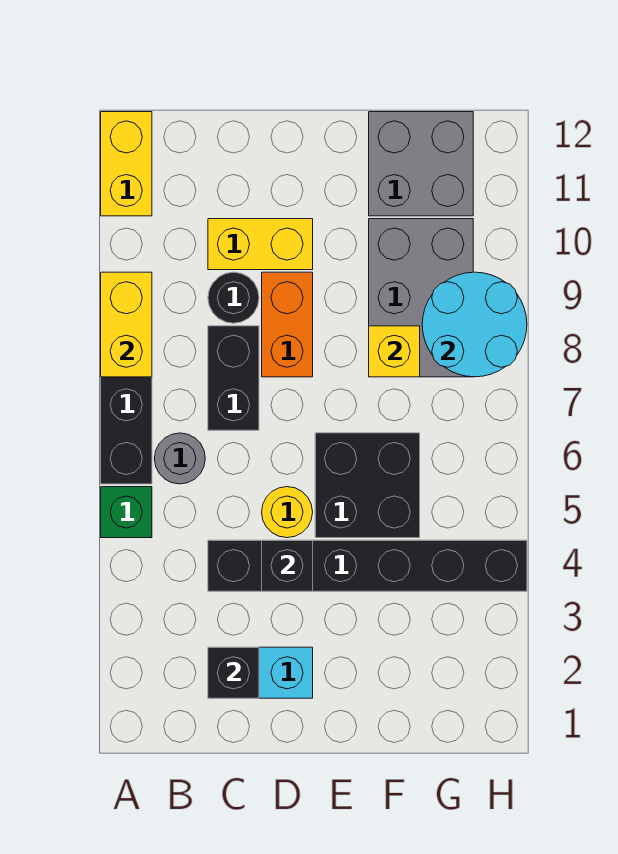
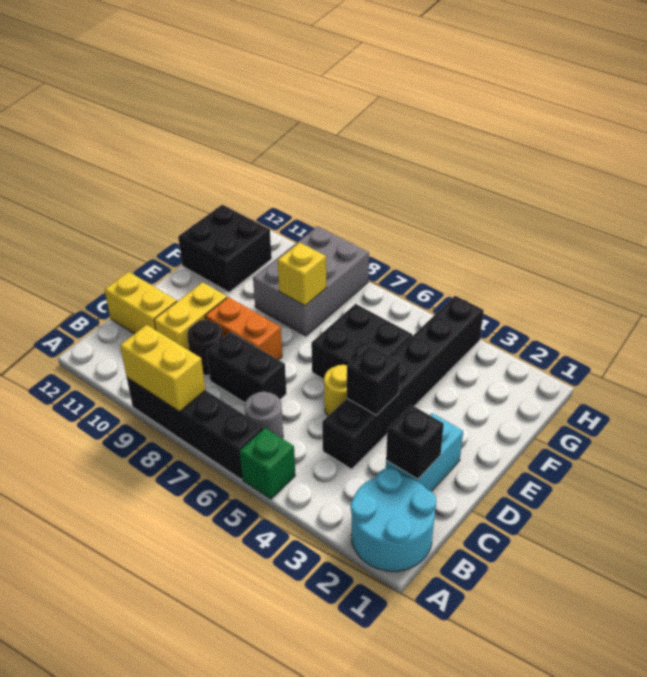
yellow 1x2 brick [101,112,152,216] -> yellow 1x2 brick moved to [105,272,177,334]
grey 2x3 brick [369,219,473,377] -> grey 2x3 brick turned to [253,226,369,336]
grey 2x2 brick [369,112,473,216] -> black 2x2 brick [178,205,272,292]
cyan 2x2 round brick [422,272,527,377] -> cyan 2x2 round brick moved to [351,468,436,571]

